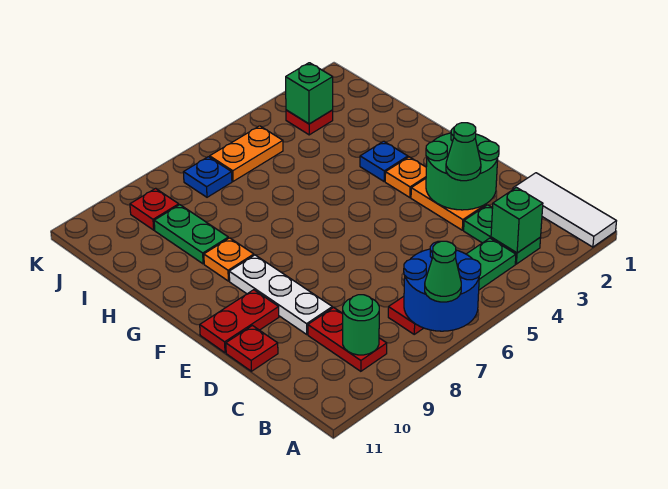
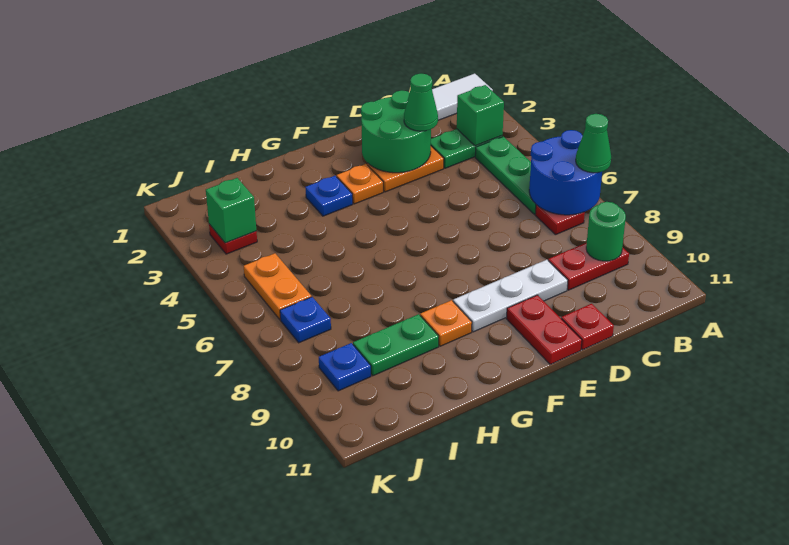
red 1x1 plate [130,188,179,230] -> blue 1x1 plate [319,343,371,391]

